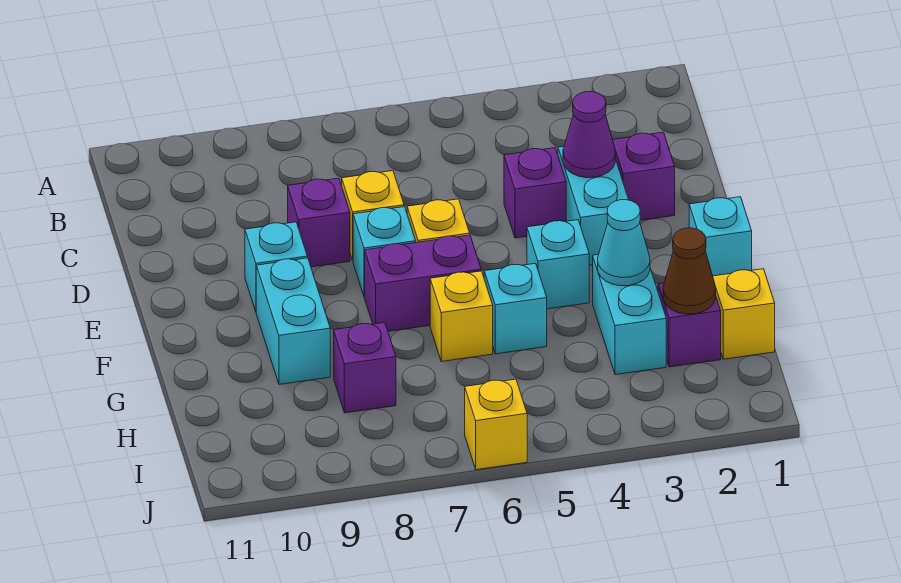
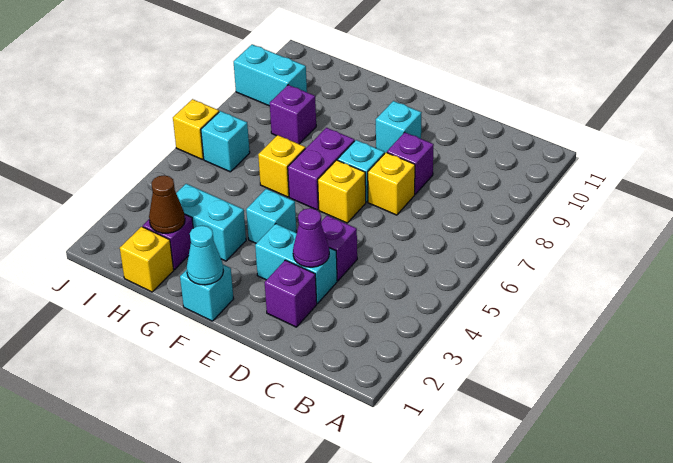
cyan 1x2 brick [256,258,330,385] -> cyan 1x2 brick moved to [234,44,307,106]
cyan 1x1 cone [598,200,650,286] -> cyan 1x1 cone moved to [187,226,223,285]
cyan 1x1 brick [484,263,547,354] -> cyan 1x1 brick moved to [201,111,250,172]

